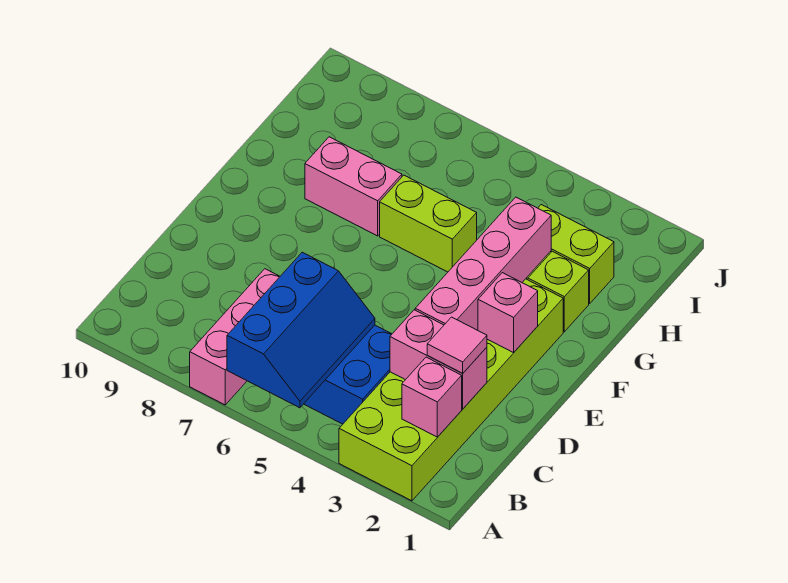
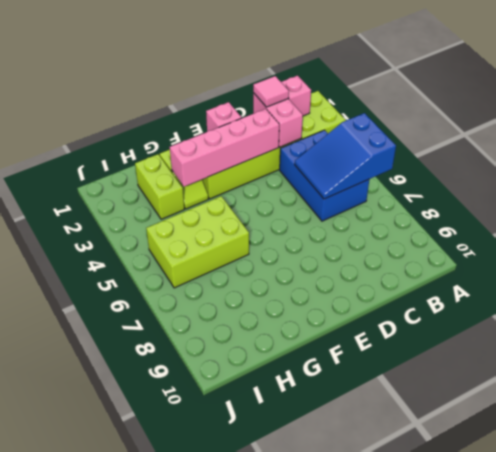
blue 2x3 slope [227,252,375,408] -> blue 2x3 slope turned to [295,113,396,199]
pink 1x3 brick [190,269,280,405] -> none
lime 1x2 brick [380,175,477,272] -> lime 2x3 brick [146,196,249,288]
pink 1x2 brick [305,137,402,236] -> none

